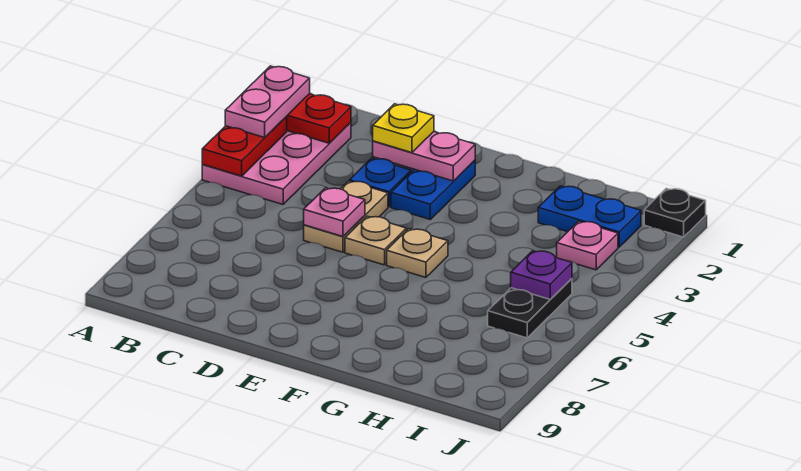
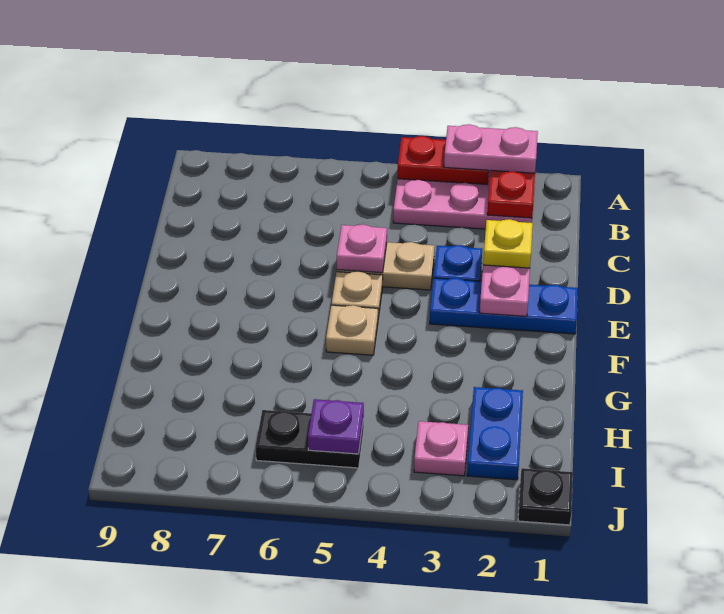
blue 1x2 plate [391,160,475,219] -> blue 1x3 plate [430,278,578,334]

